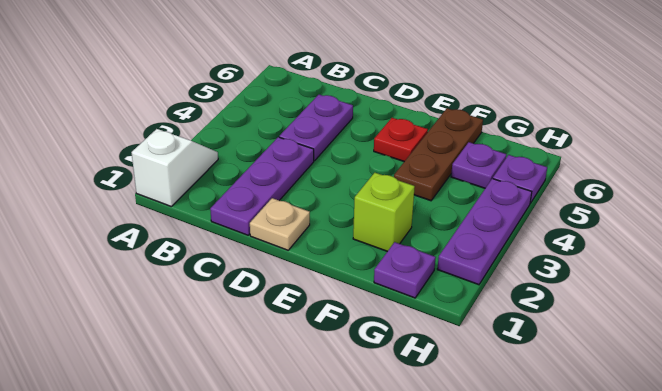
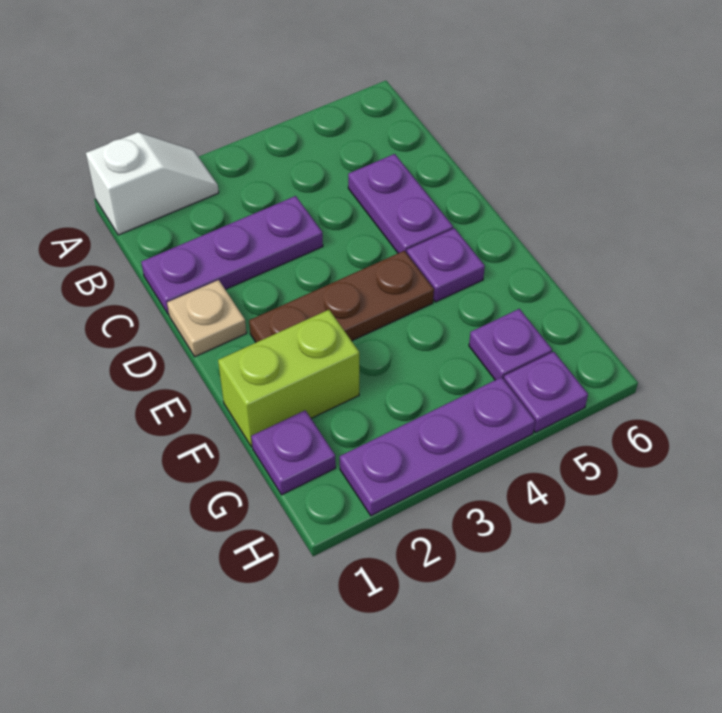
purple 1x2 plate [279,95,353,161] -> purple 1x2 plate turned to [348,154,453,253]
red 1x1 plate [374,118,428,162] -> purple 1x1 plate [407,228,485,302]
lime 1x1 brick [353,173,415,251] -> lime 1x2 brick [218,310,359,447]
brown 1x3 plate [394,108,483,201] -> brown 1x3 plate moved to [249,251,434,342]

